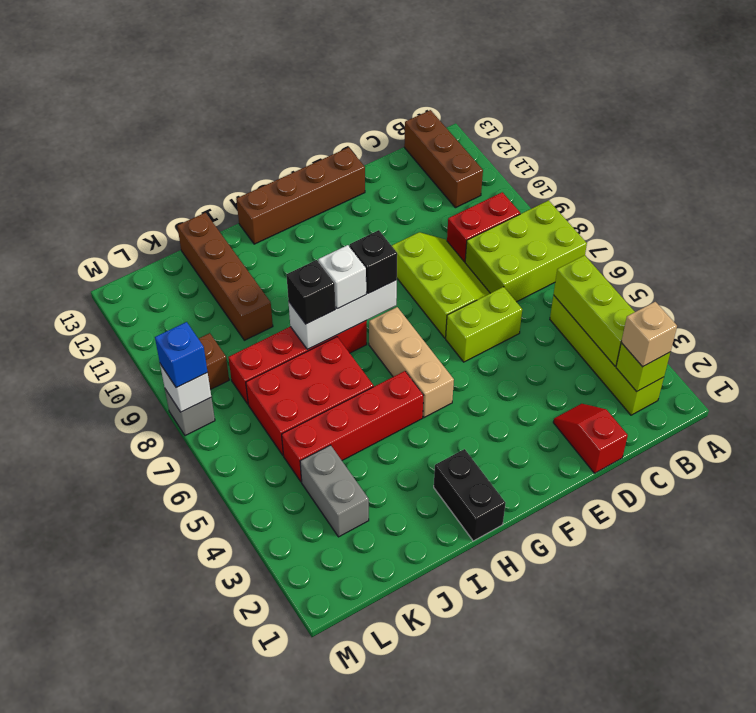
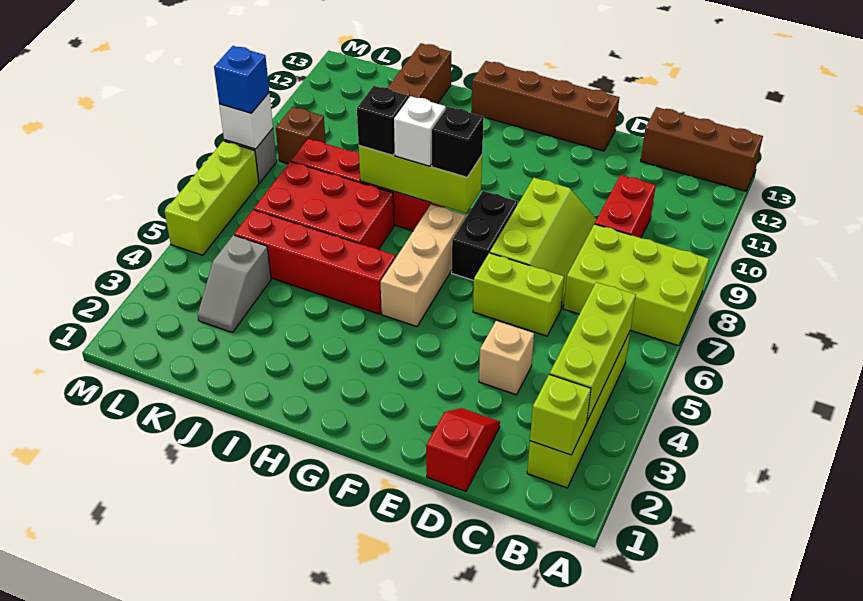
tan 1x1 brick [621,302,677,367] -> tan 1x1 brick moved to [479,321,534,395]
red 1x2 brick [447,192,520,262] -> red 1x2 brick turned to [595,175,656,238]
brown 1x3 brick [404,110,483,208] -> brown 1x3 brick turned to [641,107,763,191]
white 1x3 brick [288,280,397,349] -> lime 1x3 brick [359,145,482,213]
black 1x2 brick [434,449,506,541] -> black 1x2 brick moved to [452,191,518,280]
grey 1x2 brick [300,445,369,537] -> grey 1x2 slope [198,235,271,333]
none -> lime 1x3 brick [164,141,259,255]

